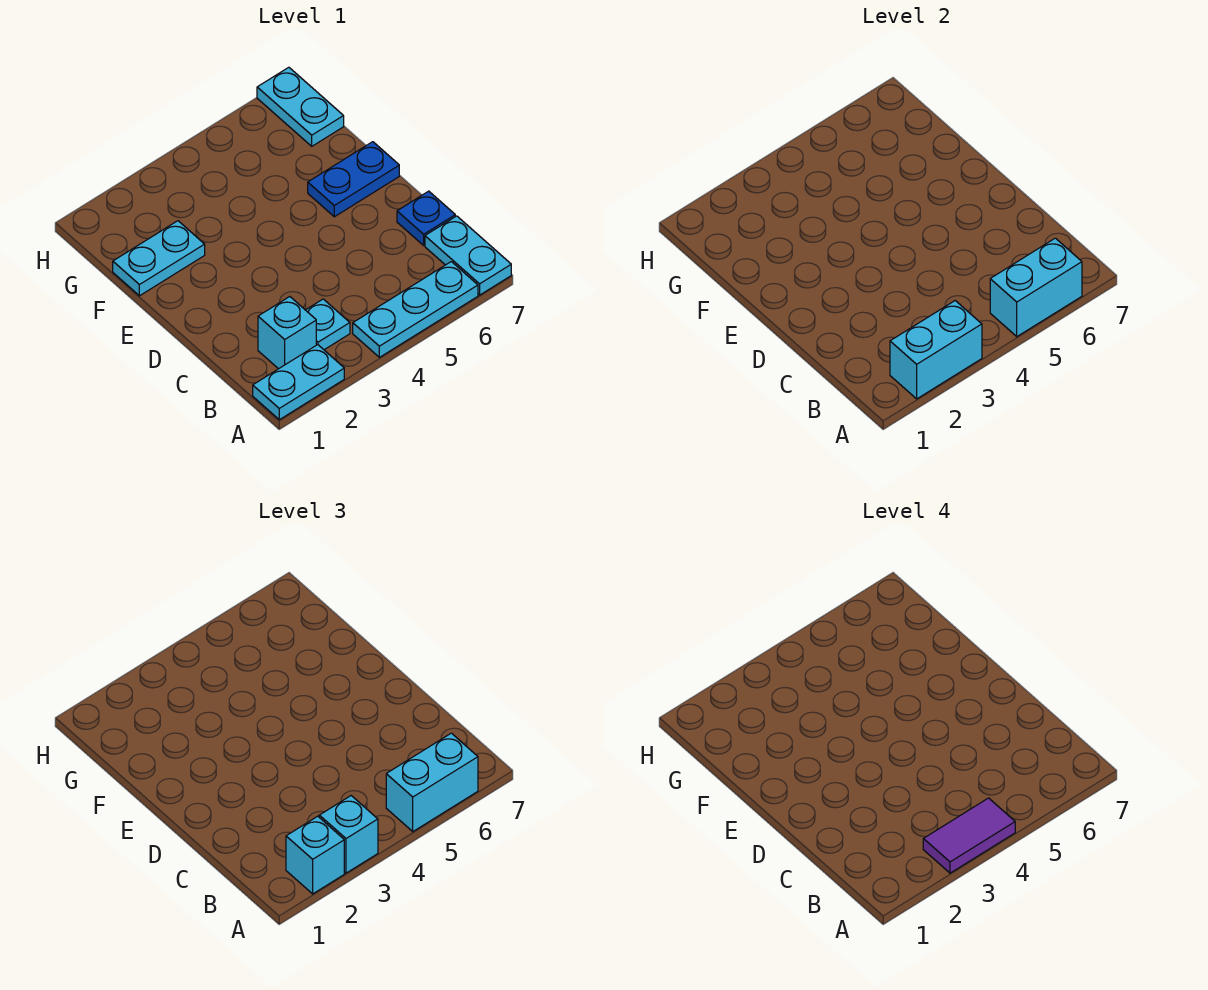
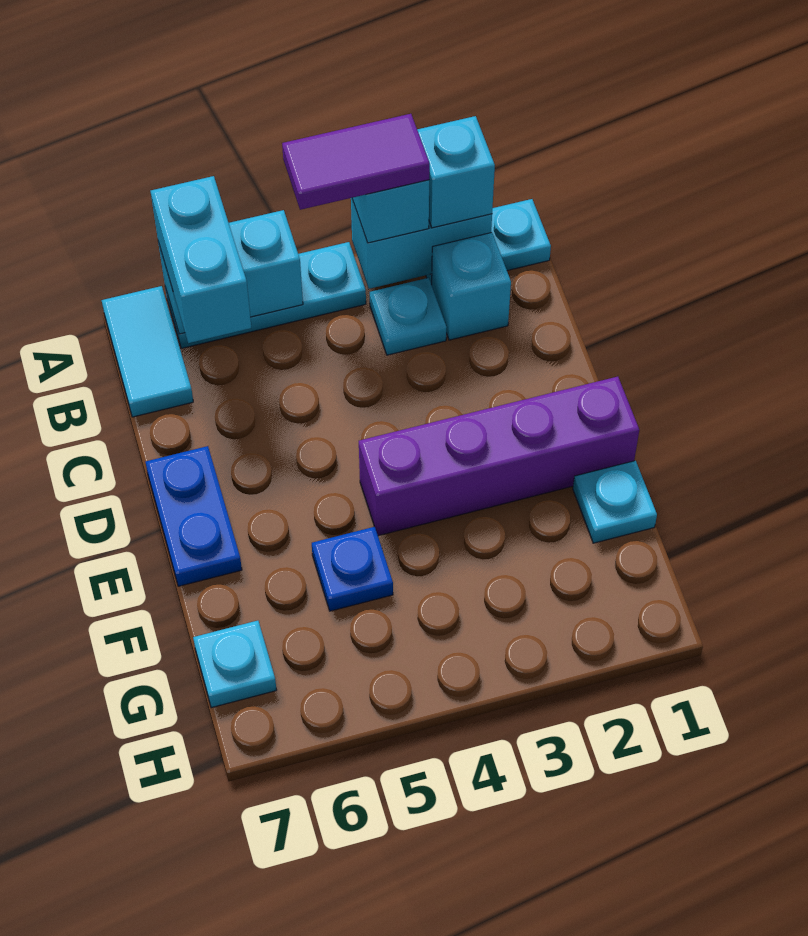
cyan 1x2 brick [386,733,478,832] -> cyan 1x2 brick turned to [151,176,251,343]
cyan 1x2 plate [425,216,511,295] -> cyan 1x2 tile [102,286,193,417]
blue 1x1 plate [397,191,455,245] -> blue 1x1 plate moved to [312,527,393,611]
none -> purple 1x4 brick [359,377,639,536]
blue 1x2 plate [308,142,399,217] -> blue 1x2 plate turned to [146,446,242,586]
cyan 1x2 plate [113,221,205,296] -> cyan 1x1 plate [573,461,657,543]
cyan 1x2 plate [257,67,344,146] -> cyan 1x1 plate [193,621,276,708]

